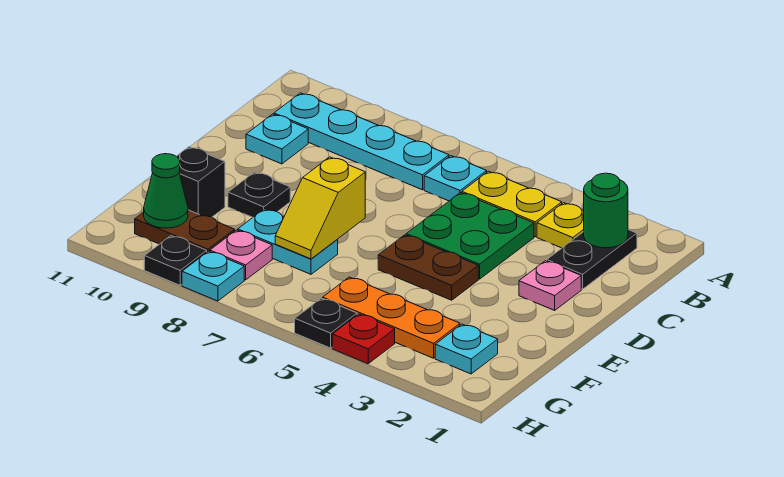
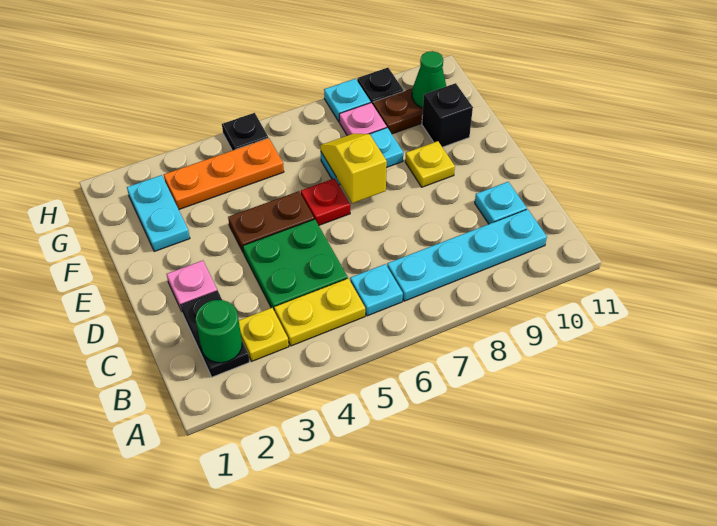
black 1x1 plate [228,172,290,217] -> yellow 1x1 plate [405,141,455,187]
cyan 1x1 plate [435,324,498,374] -> cyan 1x2 plate [127,175,190,252]
red 1x1 plate [332,314,395,364] -> red 1x1 plate moved to [301,178,350,225]

